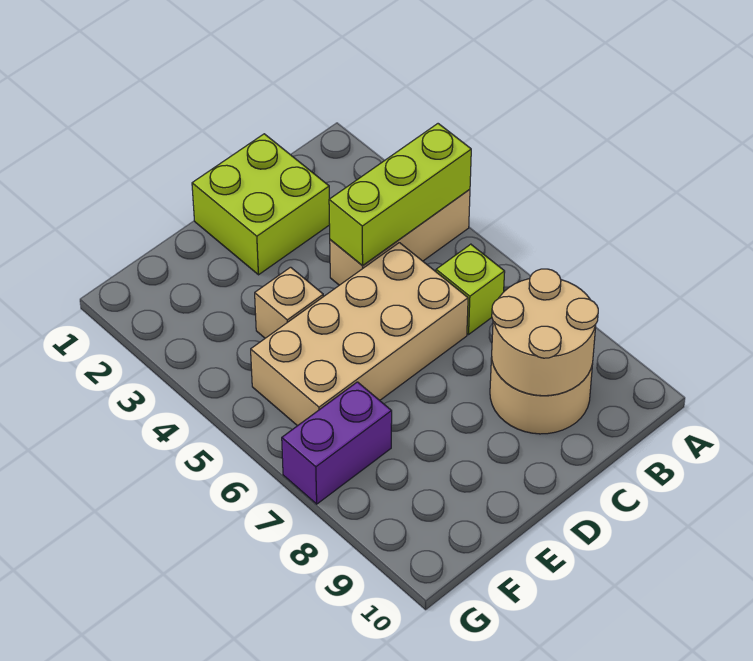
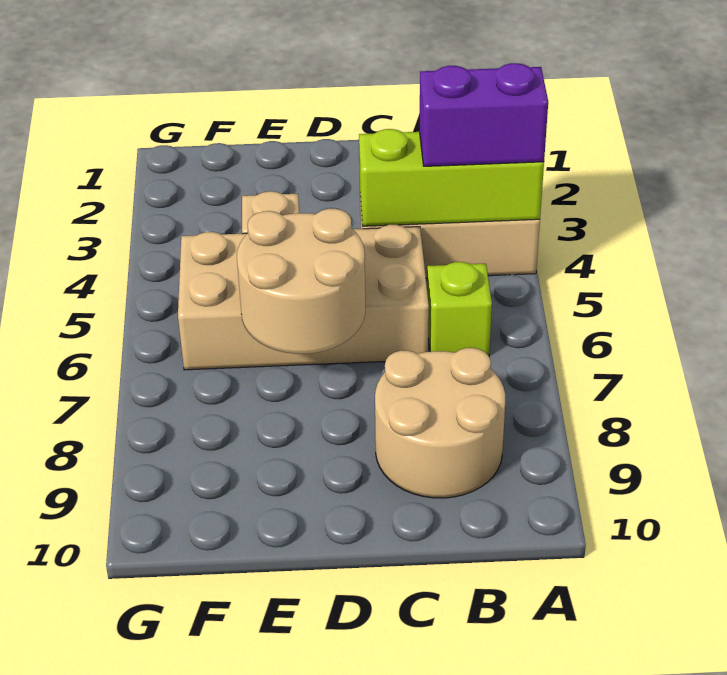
tan 2x2 round brick [492,269,598,396] -> tan 2x2 round brick moved to [237,209,365,354]
lime 2x2 brick [192,134,330,275] -> none
purple 1x2 brick [282,382,392,504] -> purple 1x2 brick moved to [419,63,548,166]

